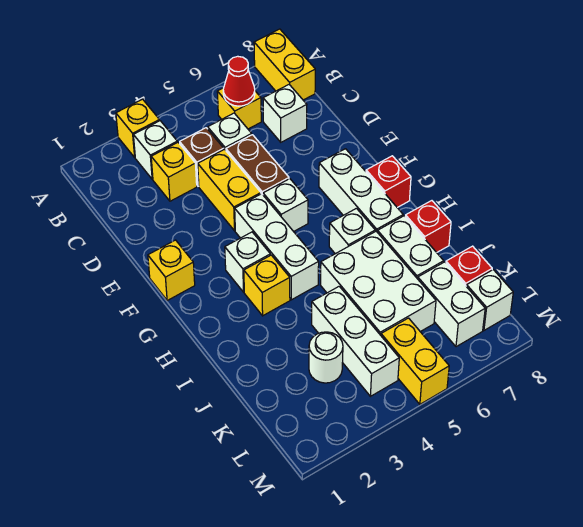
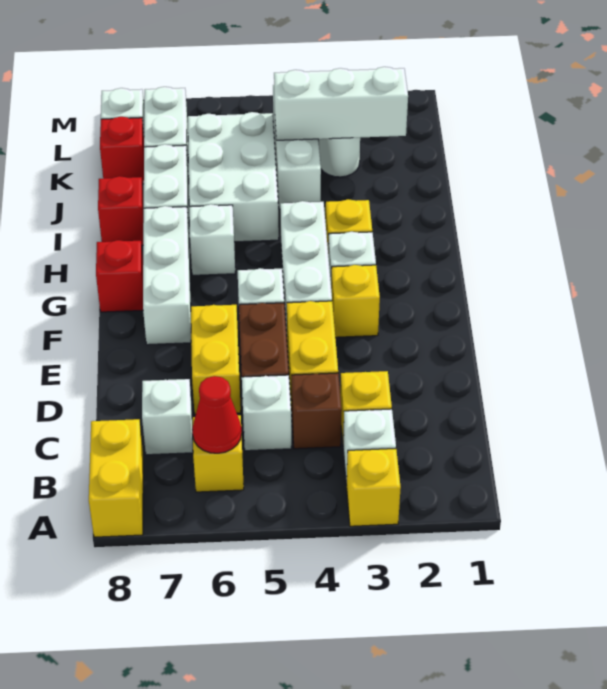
yellow 1x1 brick [148,240,195,301] -> yellow 1x1 brick moved to [331,265,380,337]
none -> white 1x3 brick [274,67,408,140]
yellow 1x2 brick [381,318,449,404] -> yellow 1x2 brick moved to [191,305,241,415]

